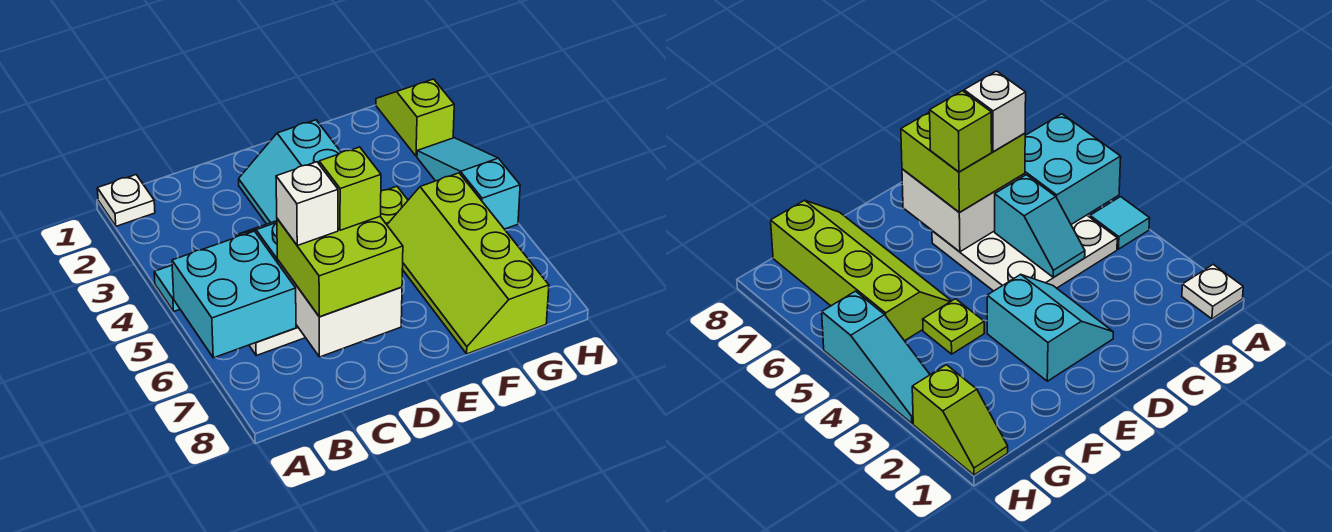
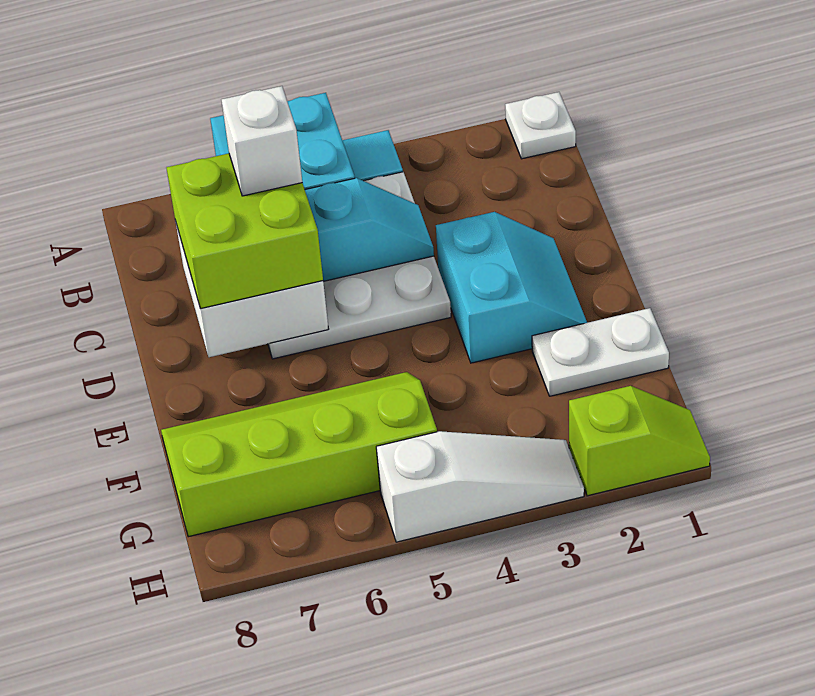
cyan 2x2 slope [239,120,341,224] -> cyan 2x2 slope turned to [436,212,587,363]
lime 1x1 brick [319,147,381,230] -> none
none -> white 1x2 plate [532,308,669,396]
lime 1x1 plate [380,186,408,224] -> none
cyan 1x3 slope [417,138,520,229] -> white 1x3 slope [376,431,584,542]

